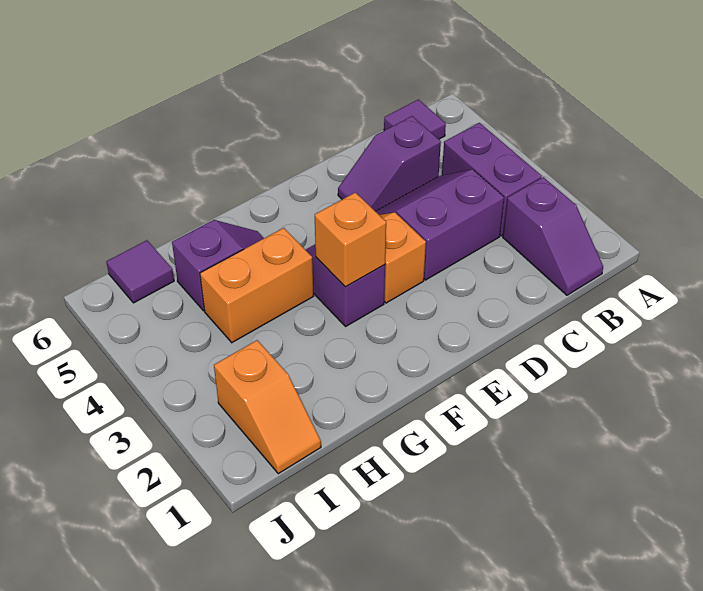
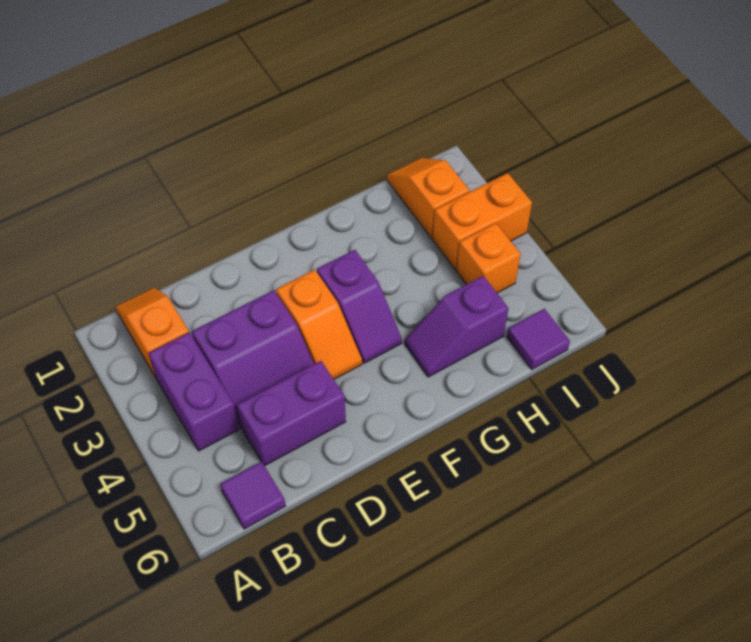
purple 1x2 slope [503,177,603,295] -> orange 1x2 slope [115,288,189,378]
purple 1x2 slope [338,116,441,211] -> purple 1x2 brick [237,361,346,466]
orange 1x1 brick [315,192,386,287] -> orange 1x1 brick moved to [457,223,521,293]
orange 1x2 brick [200,228,313,343] -> orange 1x2 brick moved to [433,173,532,270]

